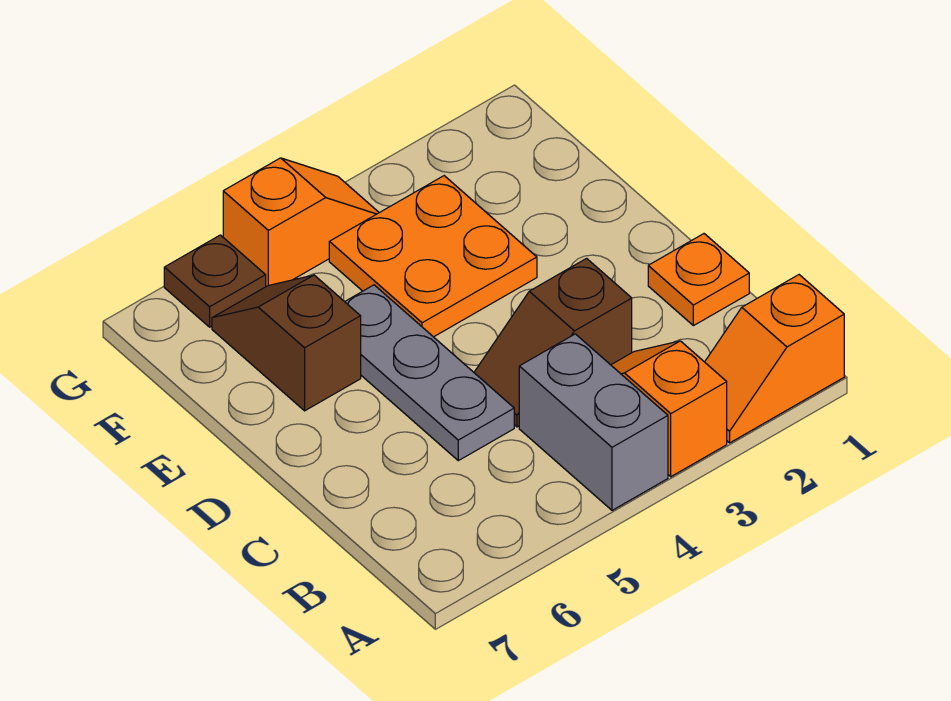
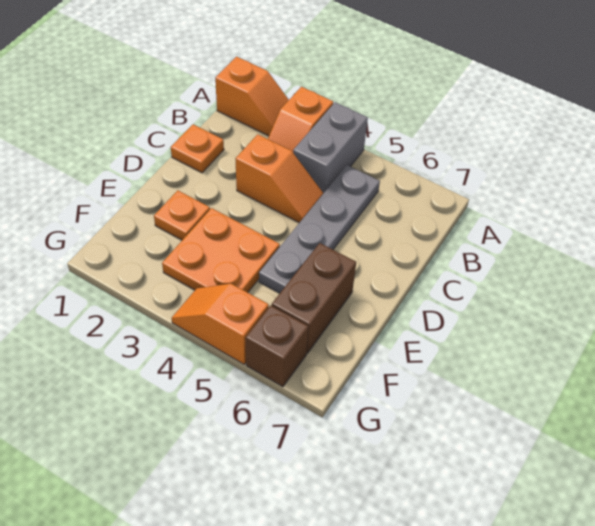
brown 1x2 slope [474,258,632,427] -> orange 1x2 slope [235,134,323,223]
grey 1x3 plate [345,285,514,461] -> grey 1x4 plate [259,165,380,293]
none -> orange 1x1 plate [154,190,210,240]
brown 1x2 slope [212,275,361,411] -> brown 1x2 brick [272,243,356,353]
brown 1x1 plate [164,235,266,327] -> brown 1x1 brick [245,305,308,387]

